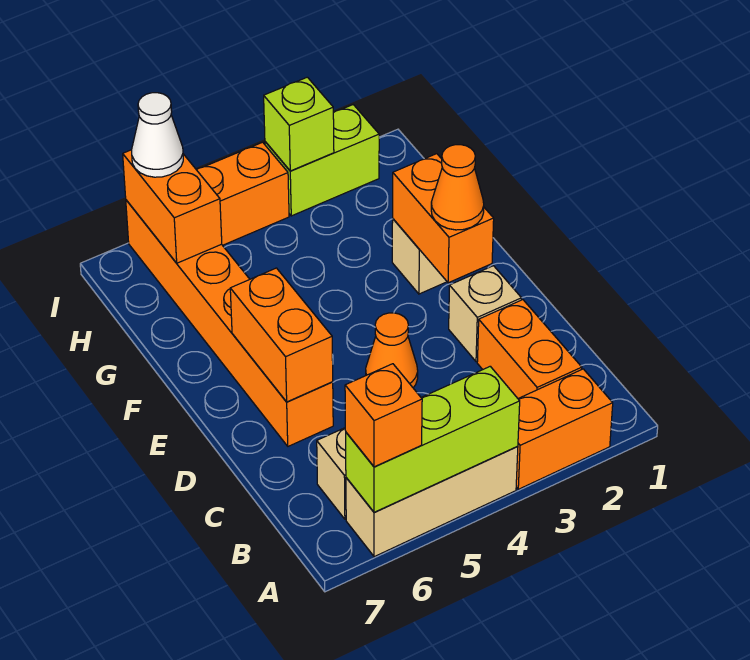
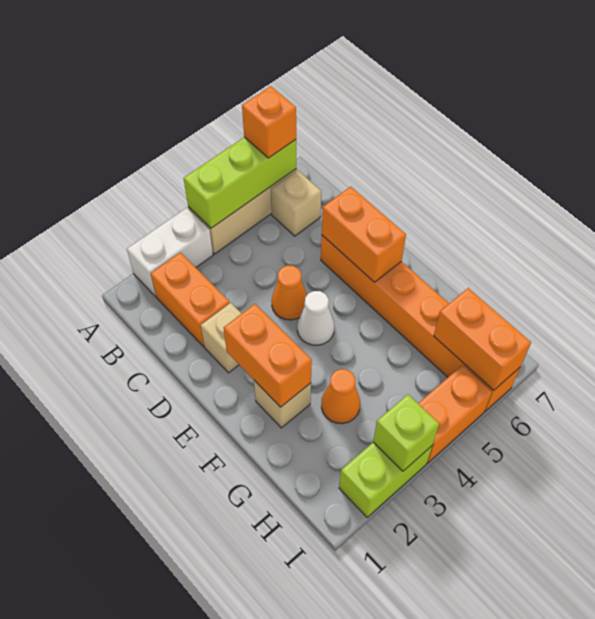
orange 1x2 brick [516,369,613,489] -> white 1x2 brick [127,208,213,296]
orange 1x1 cone [431,145,484,230] -> orange 1x1 cone moved to [321,369,360,424]
white 1x1 cone [132,93,183,177] -> white 1x1 cone moved to [297,291,334,345]

